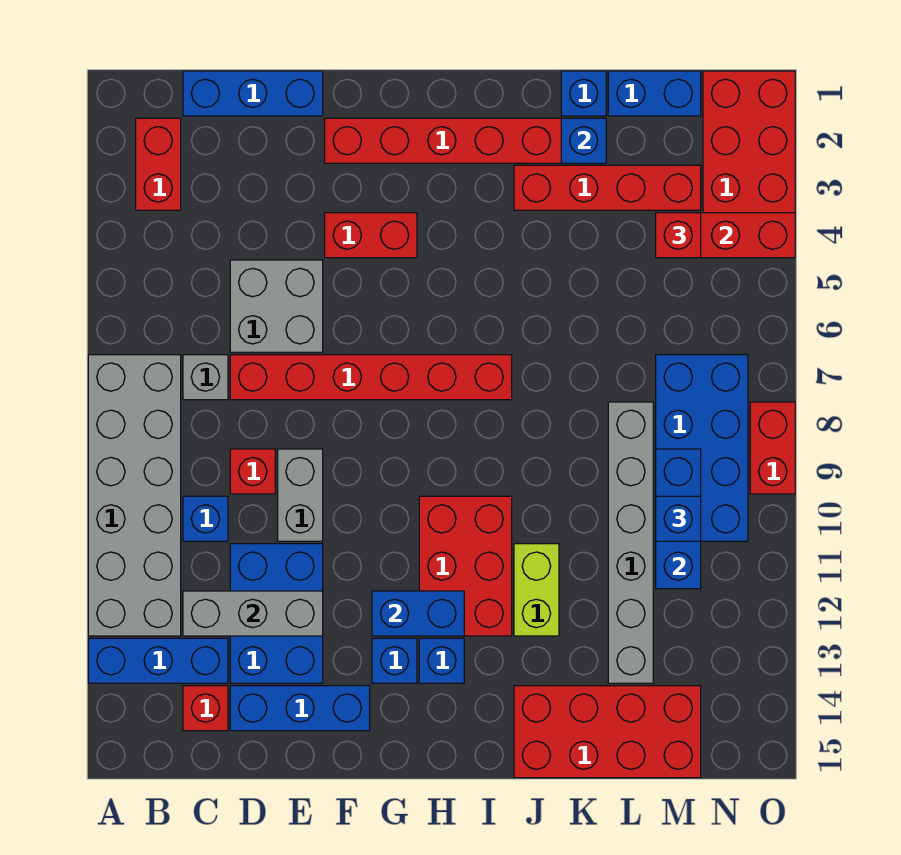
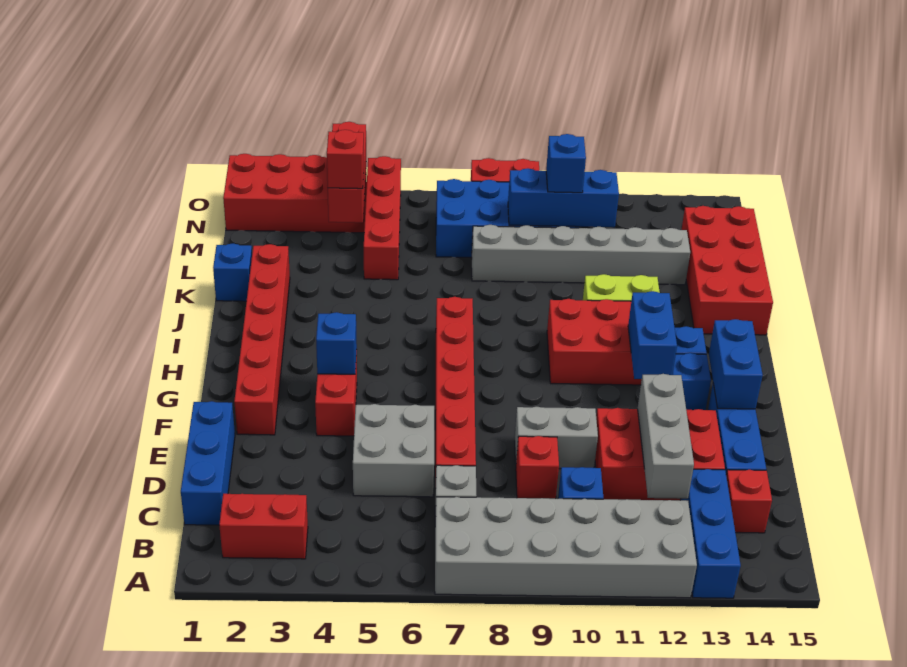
blue 2x3 brick [230,544,323,683] -> red 2x3 brick [595,408,725,500]
red 1x4 brick [514,165,701,210] -> red 1x4 brick moved to [364,156,401,280]
blue 1x1 brick [561,118,606,163] -> blue 1x1 brick moved to [316,312,357,374]
blue 1x2 brick [608,71,701,116] -> blue 1x2 brick moved to [709,319,763,409]

